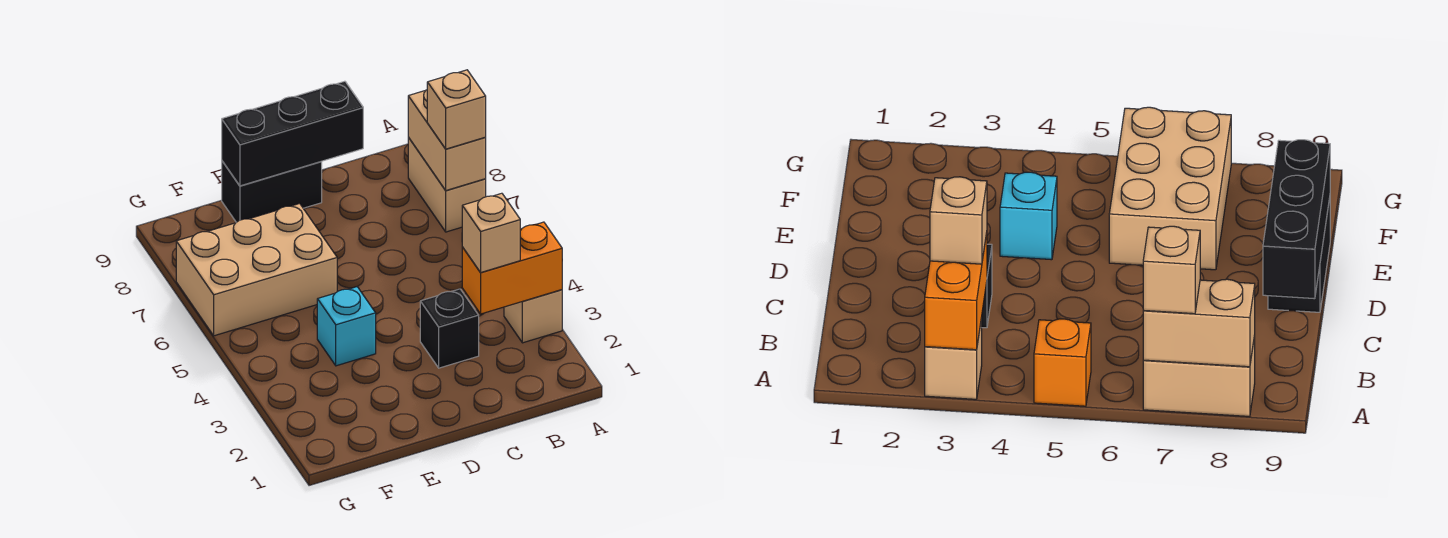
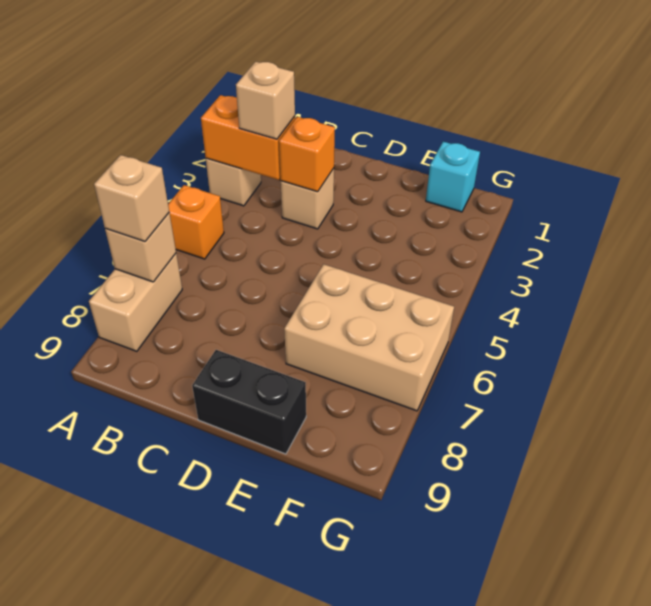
tan 1x2 brick [408,90,486,190] -> tan 1x1 brick [105,213,176,282]
black 1x1 brick [420,289,479,368] -> tan 1x1 brick [281,168,334,229]
none -> orange 1x1 brick [279,117,335,192]
black 1x3 brick [222,81,363,186] -> none
cyan 1x1 brick [317,287,376,366] -> cyan 1x1 brick moved to [426,142,480,212]

